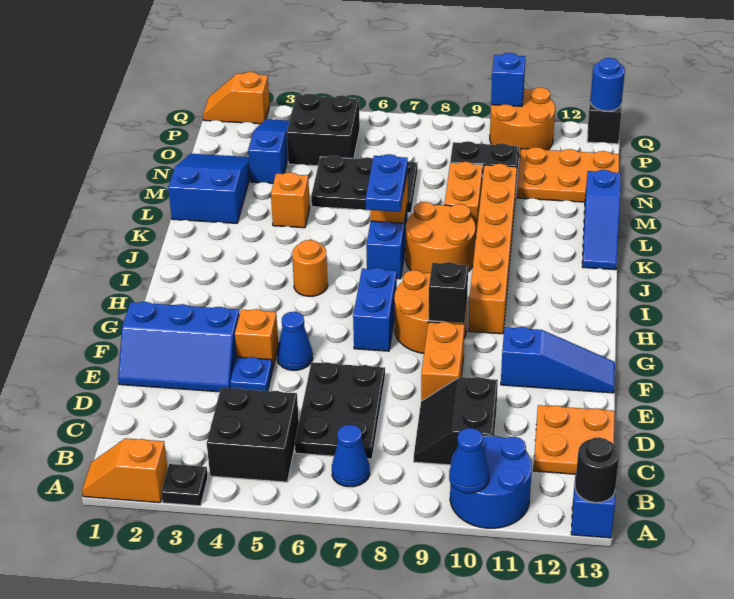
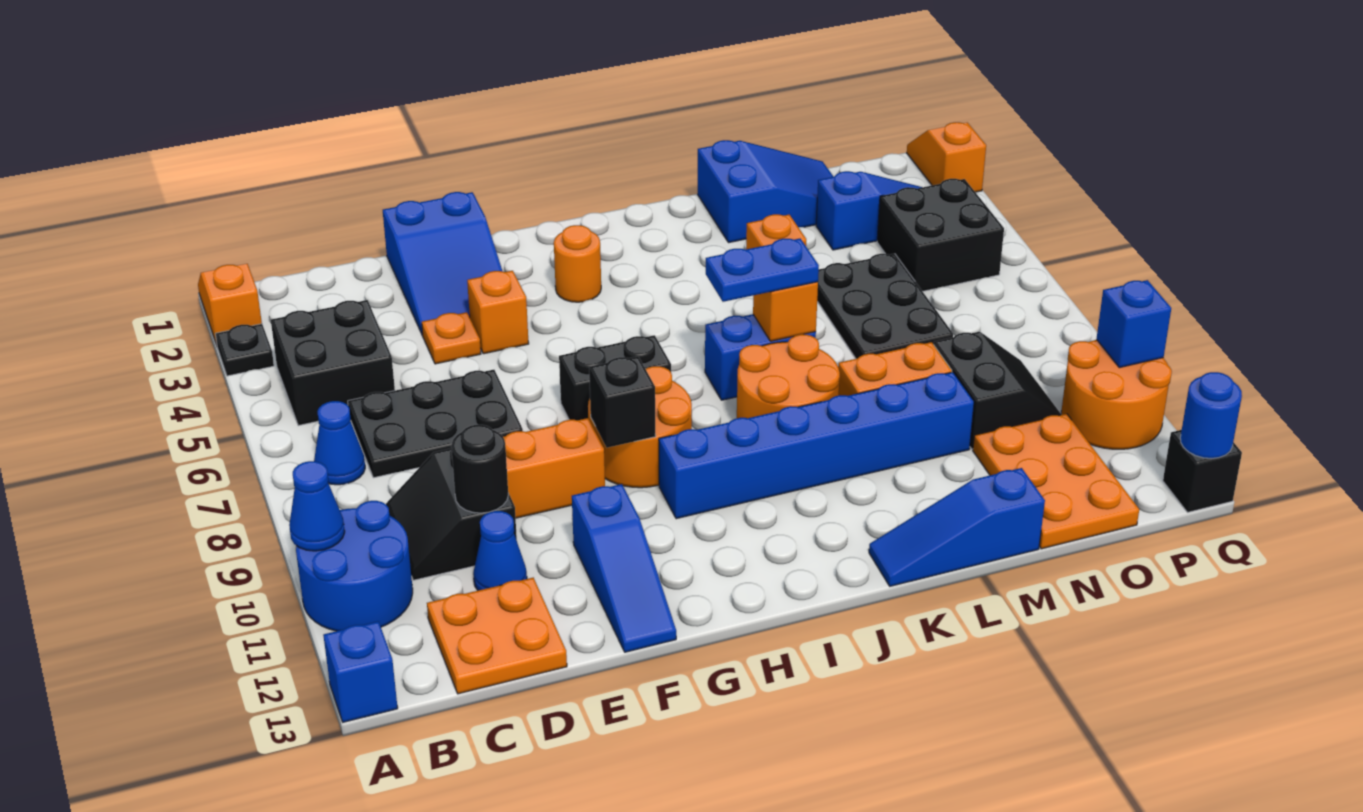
black 1x1 round brick [575,437,619,503] -> black 1x1 round brick moved to [451,425,508,513]
black 2x2 slope [414,377,498,465] -> black 2x2 slope turned to [386,448,517,580]
blue 2x3 slope [118,302,240,392] -> blue 2x3 slope turned to [383,192,503,335]
blue 1x1 plate [230,357,273,391] -> orange 1x1 plate [422,312,481,364]
blue 1x1 cone [277,312,313,370] -> blue 1x1 cone moved to [473,511,527,590]
blue 1x2 brick [353,268,397,351] -> black 1x2 brick [559,335,671,420]
orange 1x6 brick [468,164,517,334] -> blue 1x6 brick [659,372,974,519]
orange 1x1 round brick [292,240,328,296] -> orange 1x1 round brick moved to [554,225,601,302]

